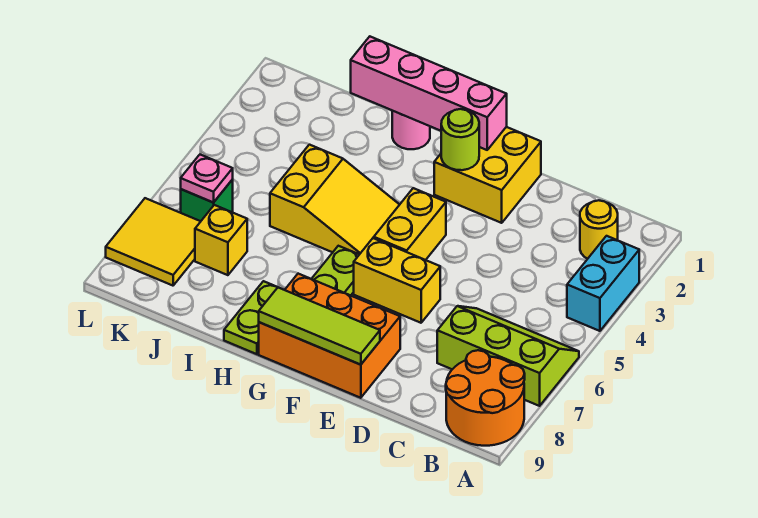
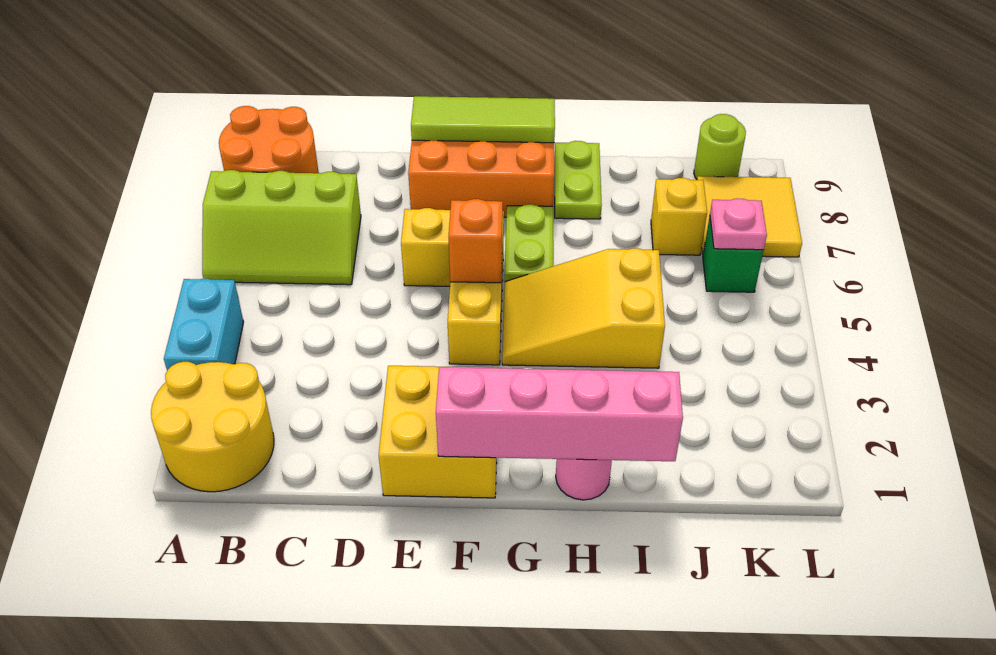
yellow 1x1 round brick [580,200,618,259] -> yellow 2x2 round brick [151,362,274,492]
lime 1x1 round brick [441,109,479,170] -> lime 1x1 round brick moved to [694,114,746,179]
none -> orange 1x1 brick [449,199,503,283]

